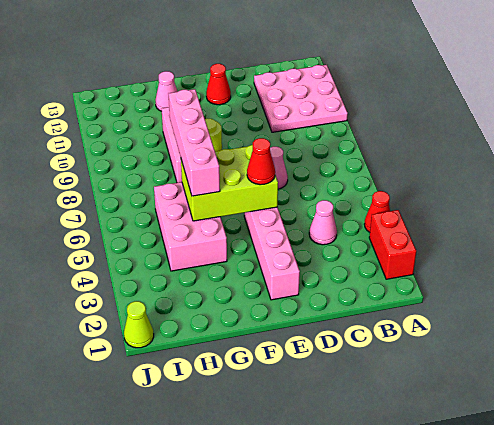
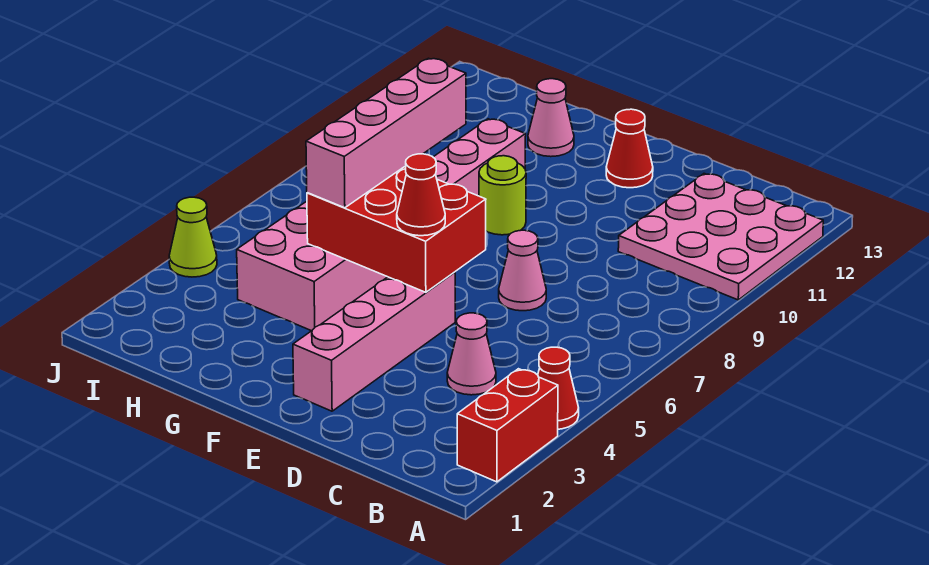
lime 2x3 brick [181,145,278,221] -> red 2x3 brick [307,167,486,292]
lime 1x1 cone [124,301,154,348] -> lime 1x1 cone moved to [169,197,217,277]

